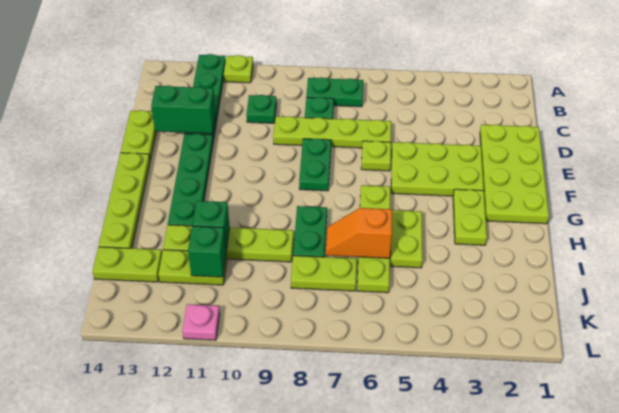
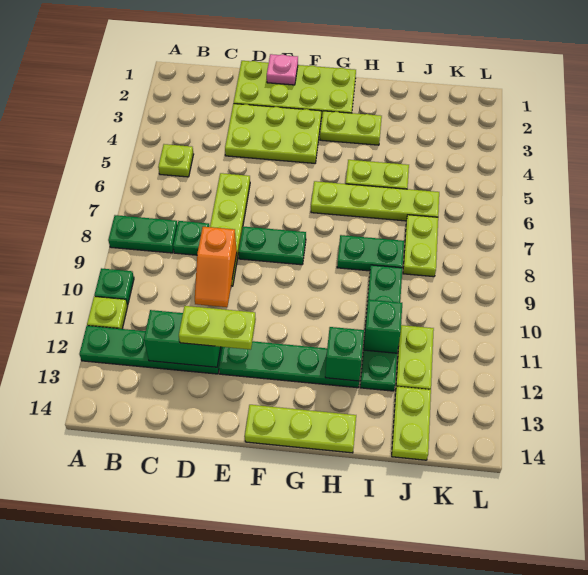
green 1x2 plate [306,77,363,107] -> green 1x2 plate turned to [108,215,178,253]
green 1x1 plate [247,95,277,123] -> green 1x1 plate moved to [94,268,134,305]
green 1x2 brick [151,86,216,134] -> green 1x2 brick turned to [144,310,221,367]
lime 1x2 plate [121,110,157,160] -> lime 1x2 plate moved to [179,306,256,350]
lime 2x3 plate [391,142,484,196] -> lime 2x3 plate turned to [225,104,321,163]
lime 1x1 plate [361,141,391,171] -> lime 1x1 plate moved to [158,144,194,177]
lime 1x4 plate [99,153,150,248] -> lime 1x3 plate [245,405,356,453]
orange 1x2 slope [326,208,392,258] -> orange 1x2 slope moved to [195,227,237,307]
lime 1x4 plate [163,225,294,262] -> green 1x4 plate [360,265,402,391]
green 1x1 brick [188,226,226,277] -> green 1x1 brick moved to [325,327,364,381]
pink 1x1 plate [183,304,220,340] -> pink 1x1 plate moved to [267,54,298,85]

